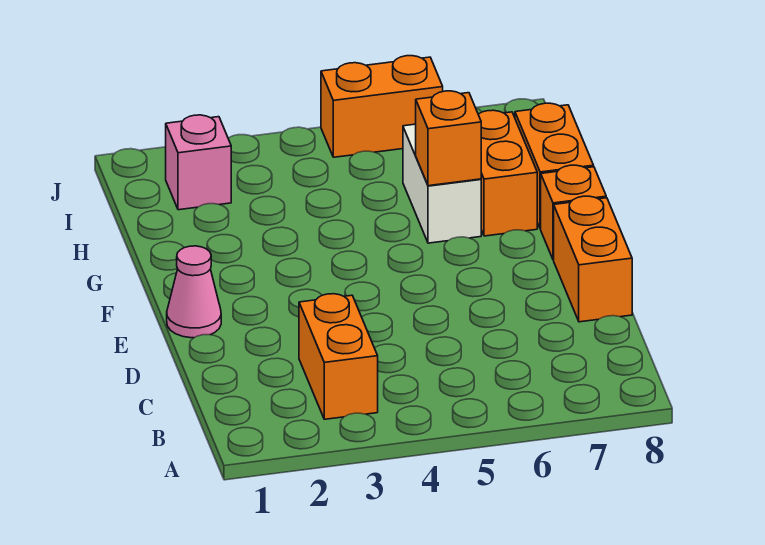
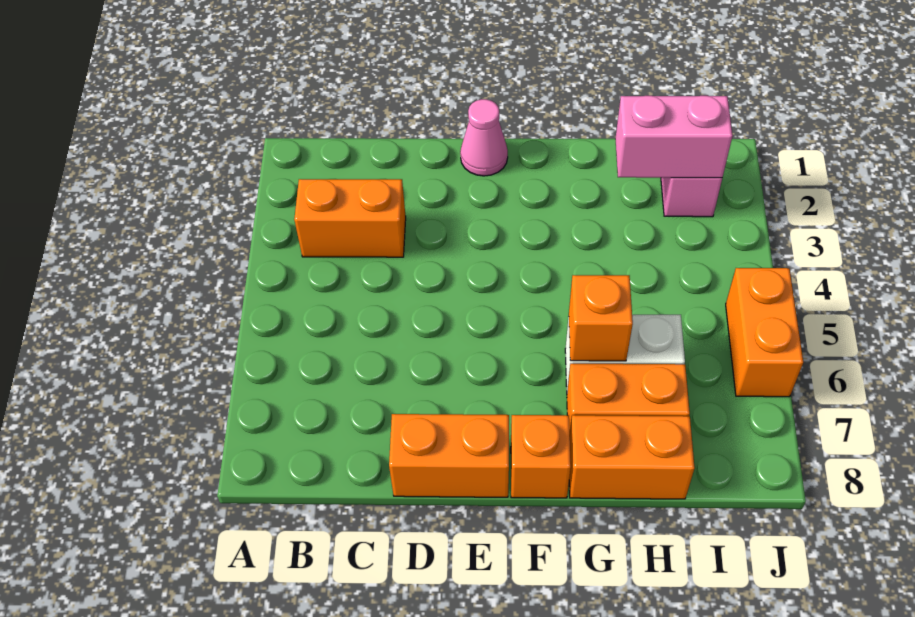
none -> pink 1x2 brick [615,96,733,178]

